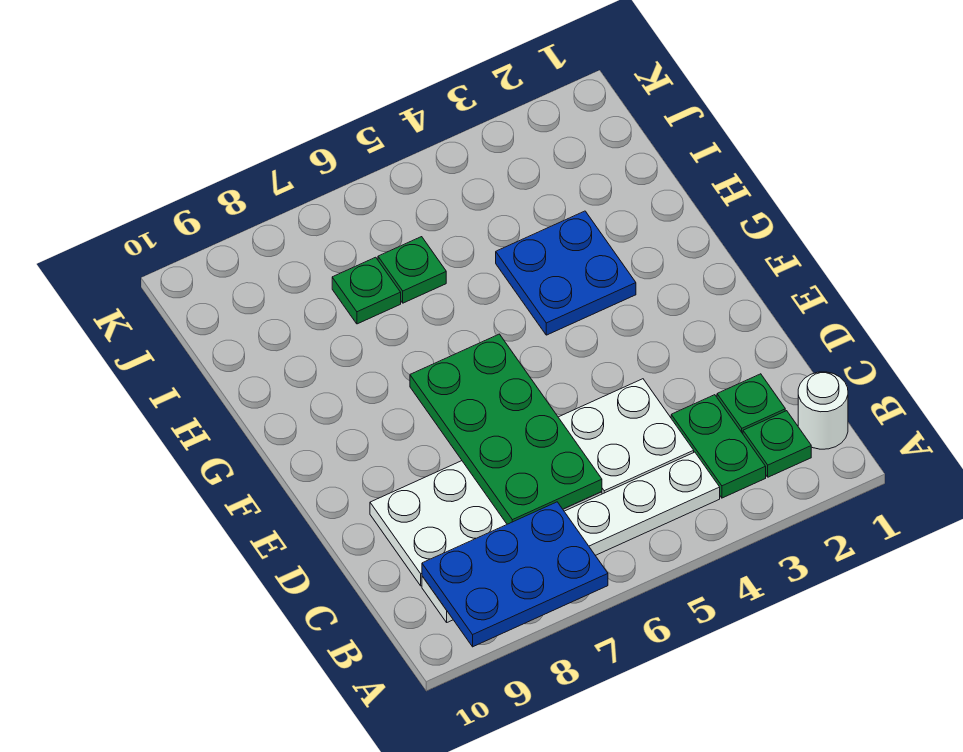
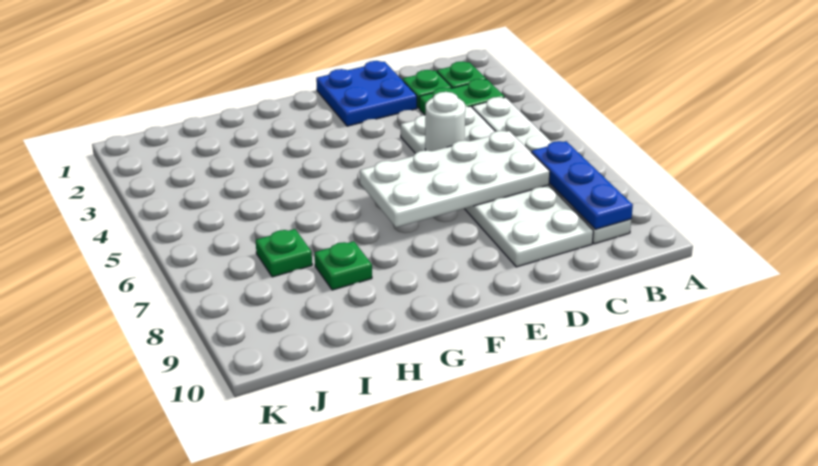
blue 2x3 plate [422,502,608,647] -> blue 1x3 plate [531,141,633,229]
white 1x1 round brick [798,372,848,449] -> white 1x1 round brick moved to [425,92,465,151]
green 2x4 plate [410,334,602,524] -> white 2x4 plate [360,131,550,227]
blue 2x2 plate [496,211,636,335] -> blue 2x2 plate moved to [316,61,417,126]
green 1x1 plate [378,237,446,303] -> green 1x1 plate moved to [315,241,372,290]

